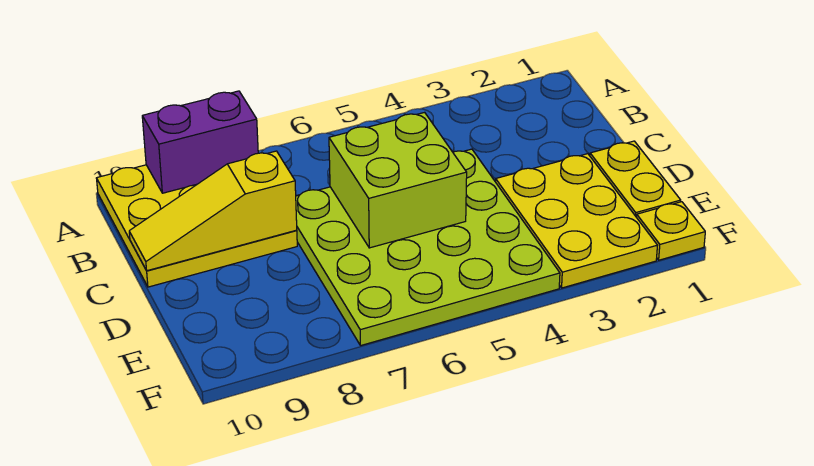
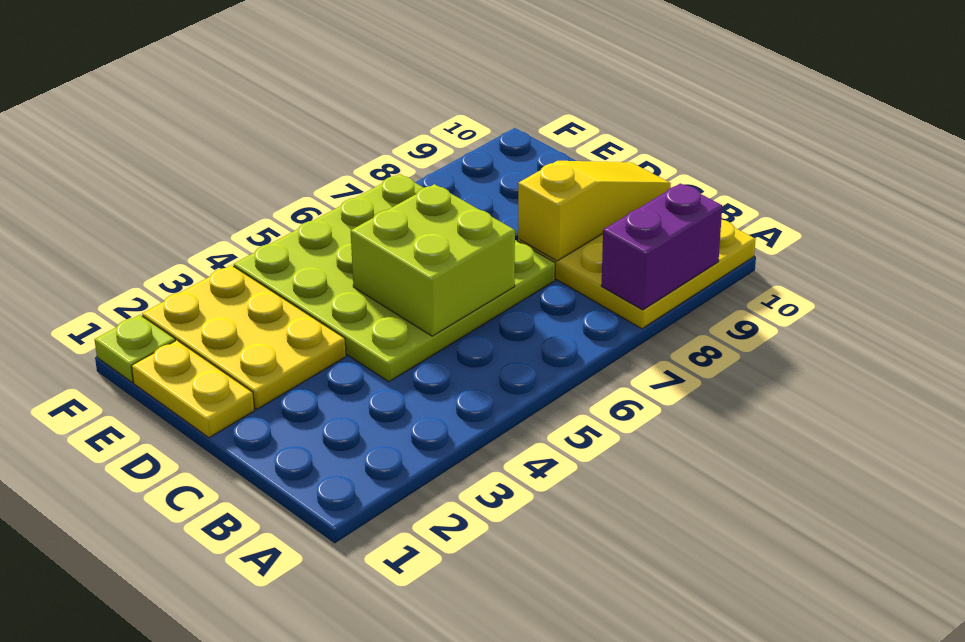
yellow 1x1 plate [637,202,705,260] -> lime 1x1 plate [95,315,175,382]

